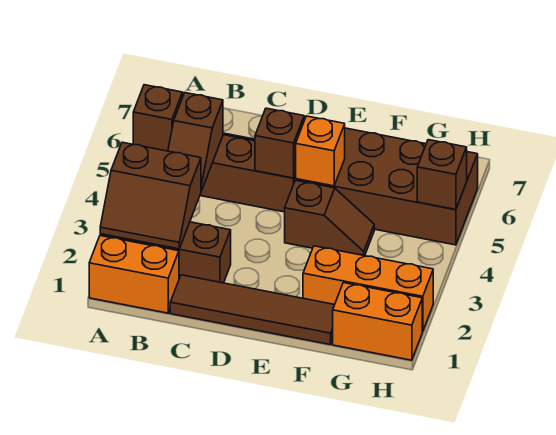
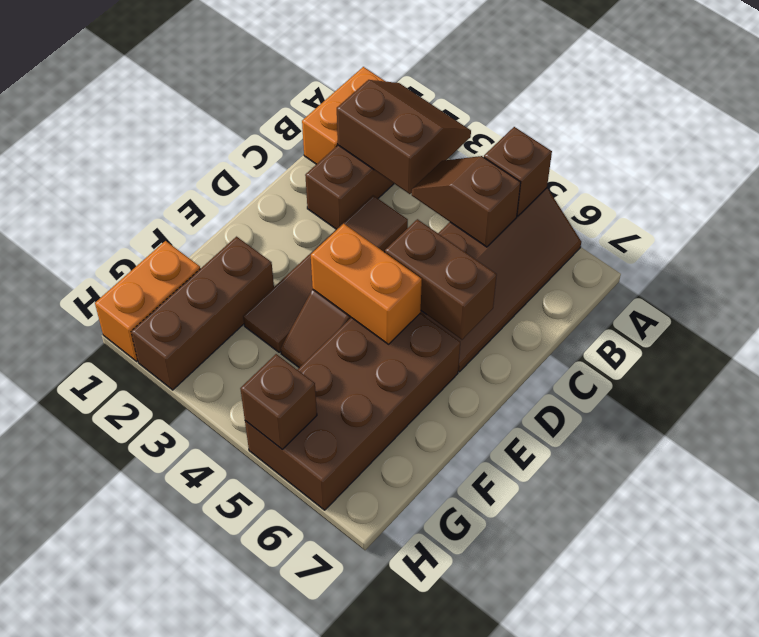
brown 2x2 slope [100,142,201,249] -> brown 2x2 slope turned to [337,80,471,194]
brown 1x4 tile [170,275,334,345] -> brown 1x4 tile moved to [243,196,408,352]
brown 1x1 brick [255,108,304,178] -> brown 1x2 brick [385,219,497,340]
orange 1x1 brick [296,116,345,186] -> orange 1x2 brick [311,224,422,344]
orange 1x3 brick [303,246,433,332] -> brown 1x3 brick [131,237,274,390]

